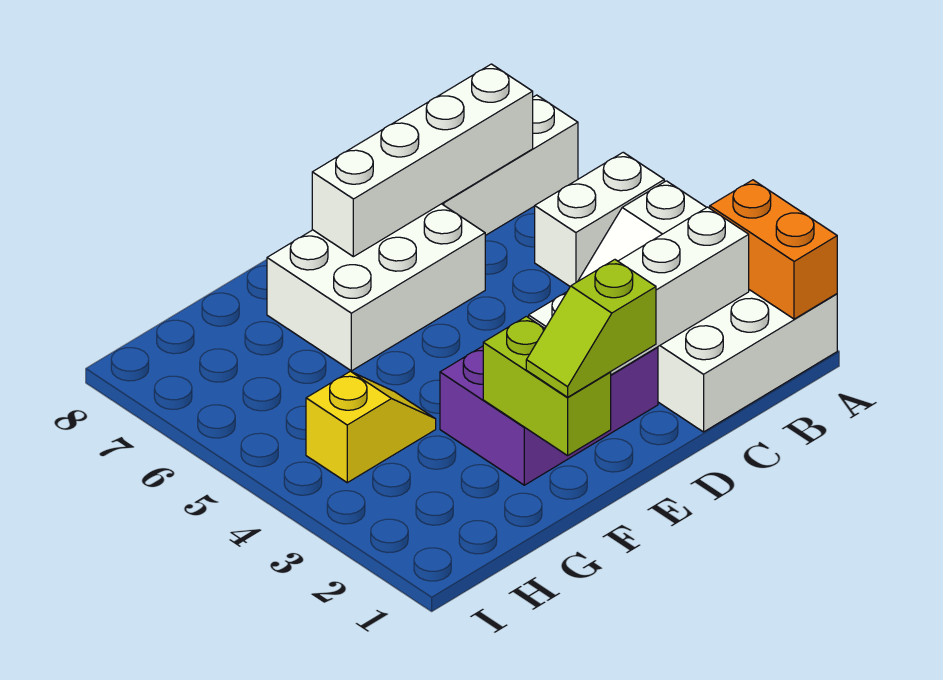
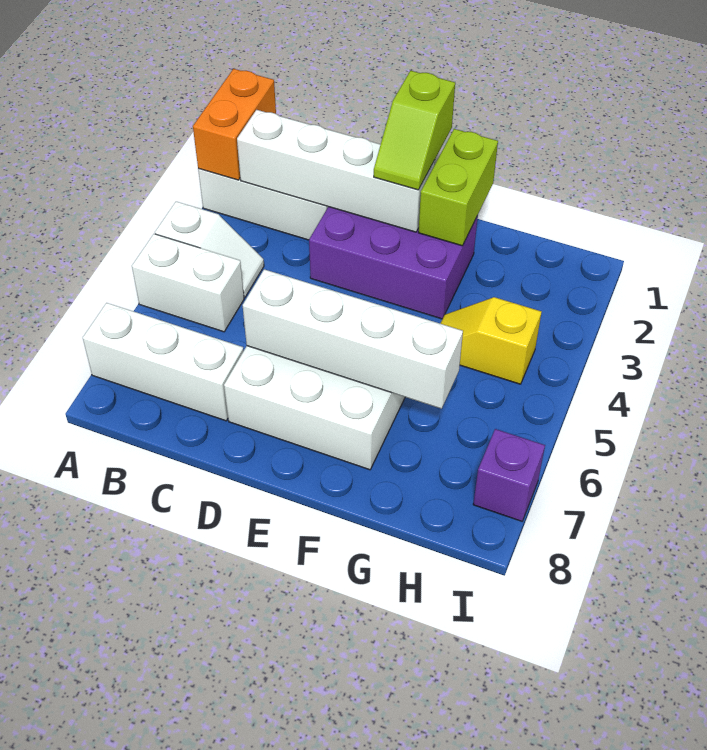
white 1x4 brick [312,64,533,257] -> white 1x4 brick moved to [243,269,463,409]
lime 1x2 slope [526,260,656,397] -> lime 1x2 slope turned to [374,71,455,190]
none -> purple 1x1 brick [473,429,545,521]

